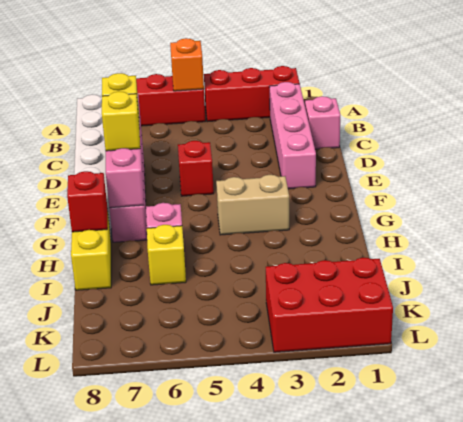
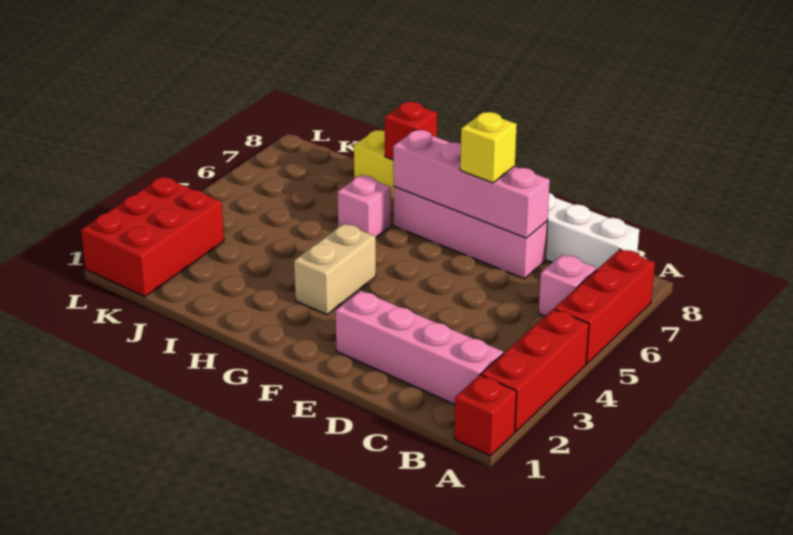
orange 1x1 brick [170,38,204,91] -> none
pink 1x1 brick [305,96,340,149] -> pink 1x1 brick moved to [539,254,597,316]
red 1x1 brick [178,141,214,196] -> red 1x1 brick moved to [454,375,516,456]
yellow 1x1 brick [102,91,140,151] -> none
yellow 1x1 brick [147,225,186,285] -> none

